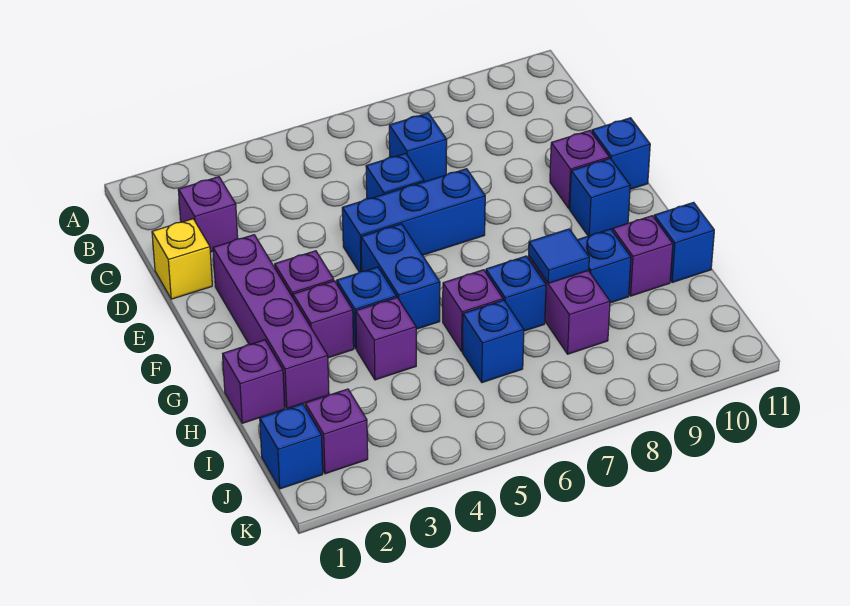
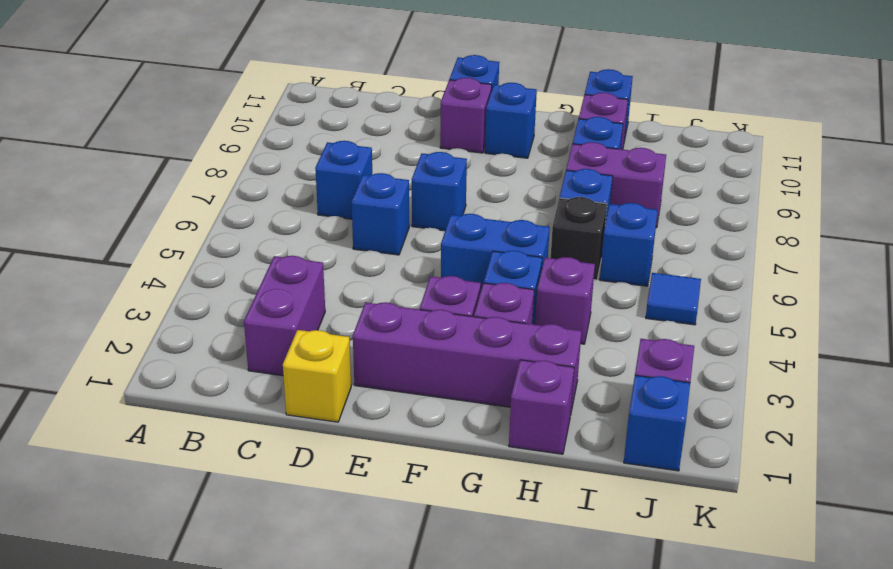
purple 1x1 brick [178,177,238,252] -> purple 1x2 brick [244,256,325,376]
blue 1x3 brick [342,169,485,272] -> blue 1x1 brick [412,152,467,231]
purple 1x1 brick [443,270,503,351] -> black 1x1 brick [551,197,607,280]
blue 1x1 tile [529,229,589,283] -> blue 1x1 tile moved to [646,273,701,325]

